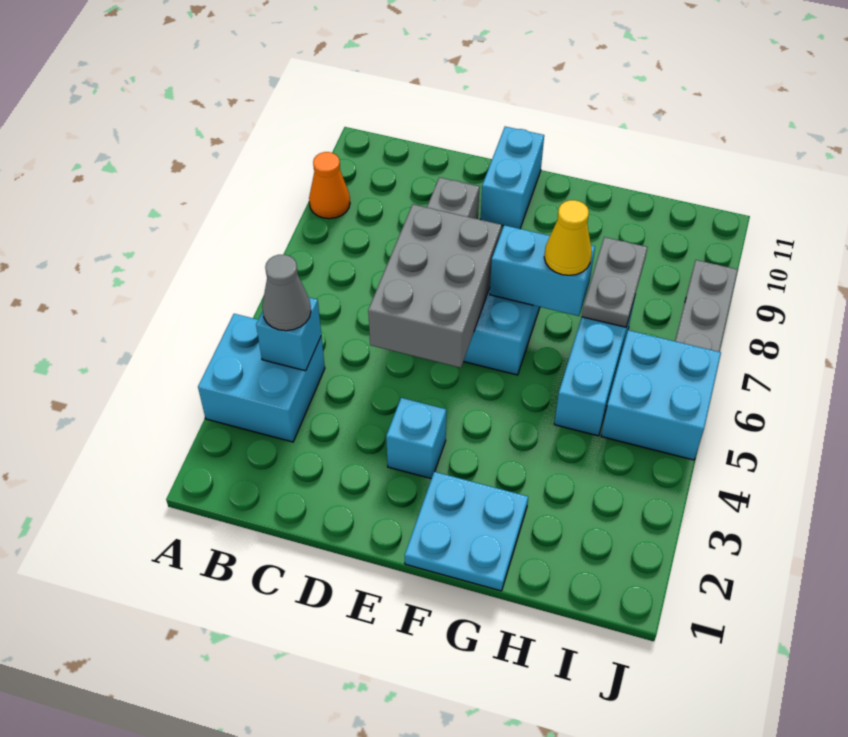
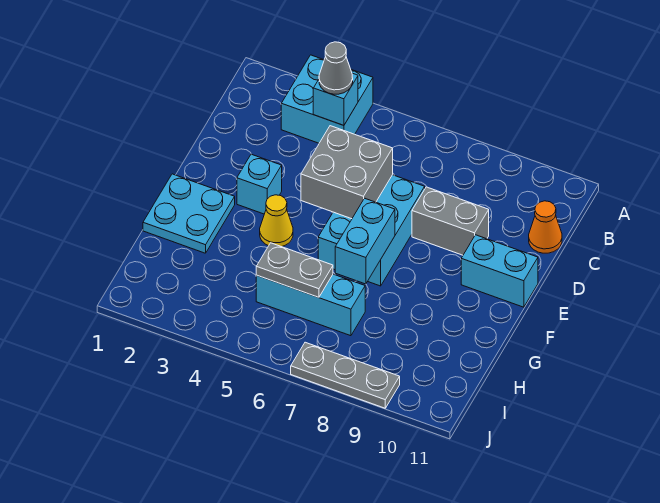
orange 1x1 cone [309,152,350,219] -> orange 1x1 cone moved to [529,201,562,253]
grey 2x3 brick [368,204,502,368] -> grey 2x2 brick [301,126,393,219]
yellow 1x1 cone [544,200,592,275] -> yellow 1x1 cone moved to [260,195,293,247]
grey 1x2 plate [582,237,648,327] -> grey 1x2 plate moved to [256,243,333,297]
cyan 2x2 brick [601,330,721,460] -> none

